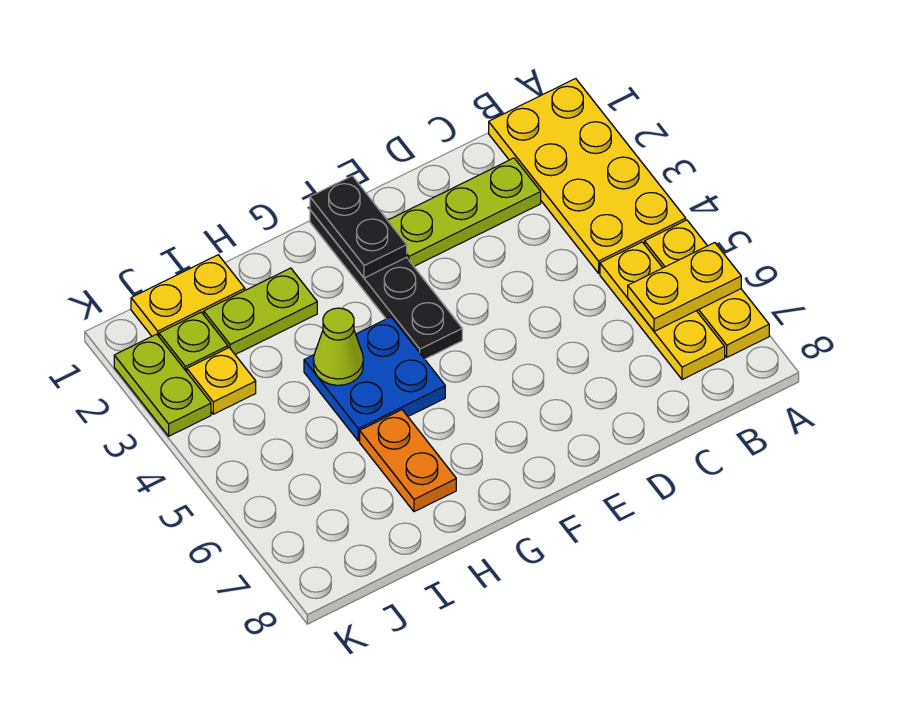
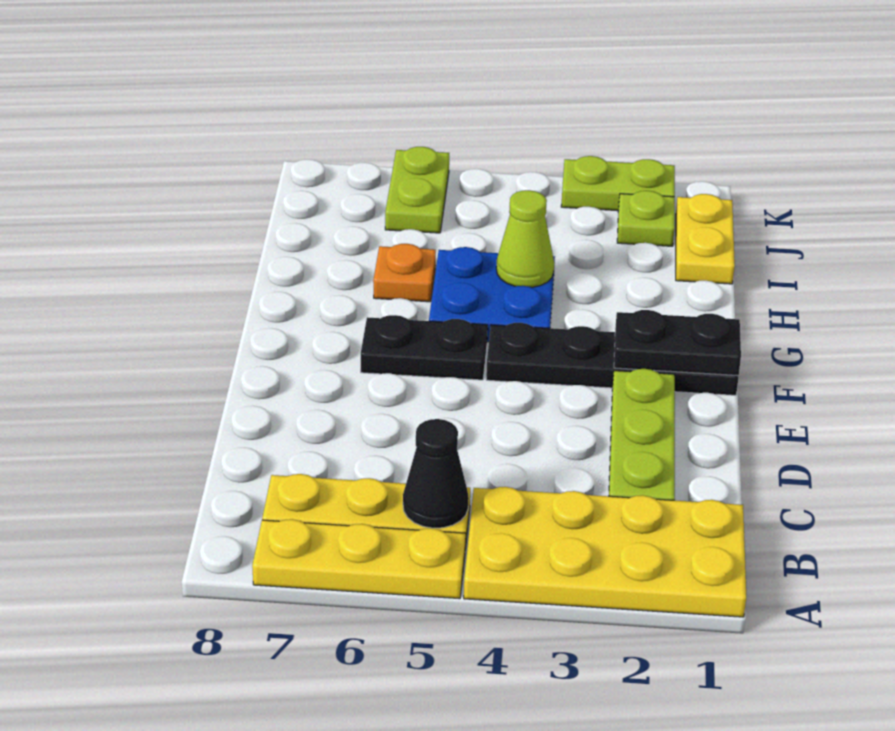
yellow 1x2 plate [628,243,741,331] -> none
none -> black 1x1 cone [403,419,469,528]
none -> black 1x2 plate [361,315,488,380]
lime 1x2 plate [204,268,317,354] -> lime 1x2 plate moved to [385,147,449,233]
orange 1x2 plate [360,410,456,512] -> orange 1x1 plate [373,244,436,302]
yellow 1x1 plate [187,348,256,414] -> none

